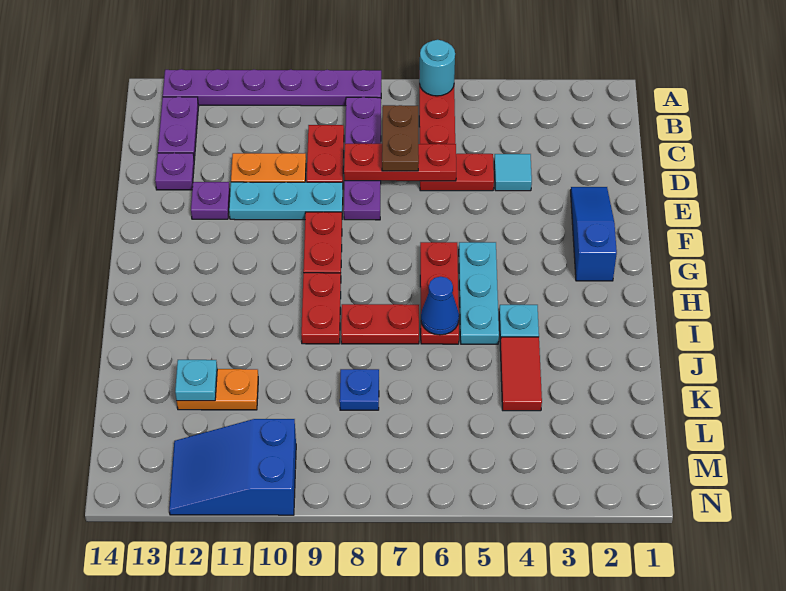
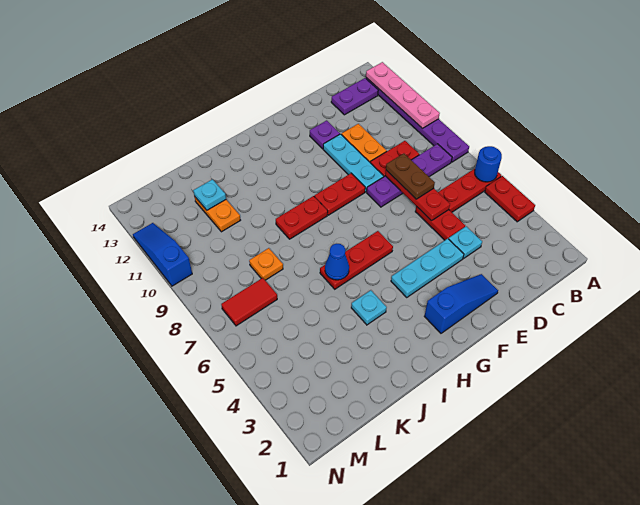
cyan 1x1 round brick [419,40,455,96] -> blue 1x1 round brick [475,146,502,182]
none -> pink 1x4 plate [366,62,440,129]
brown 1x2 plate [382,105,419,171] -> brown 1x2 plate turned to [386,154,435,199]
cyan 1x1 tile [494,154,532,191] -> cyan 1x1 plate [449,226,482,258]
purple 1x1 plate [155,153,194,190] -> none
cyan 1x3 plate [459,242,499,344] -> cyan 1x3 plate moved to [391,239,464,297]
red 1x2 plate [341,304,419,344] -> red 1x2 plate moved to [485,176,535,222]
red 1x2 tile [500,337,542,411] -> red 1x2 tile moved to [221,278,277,326]
blue 1x1 plate [340,369,379,410] -> orange 1x1 plate [249,248,283,280]
blue 2x3 slope [169,419,296,515] -> blue 1x3 slope [133,223,192,286]

